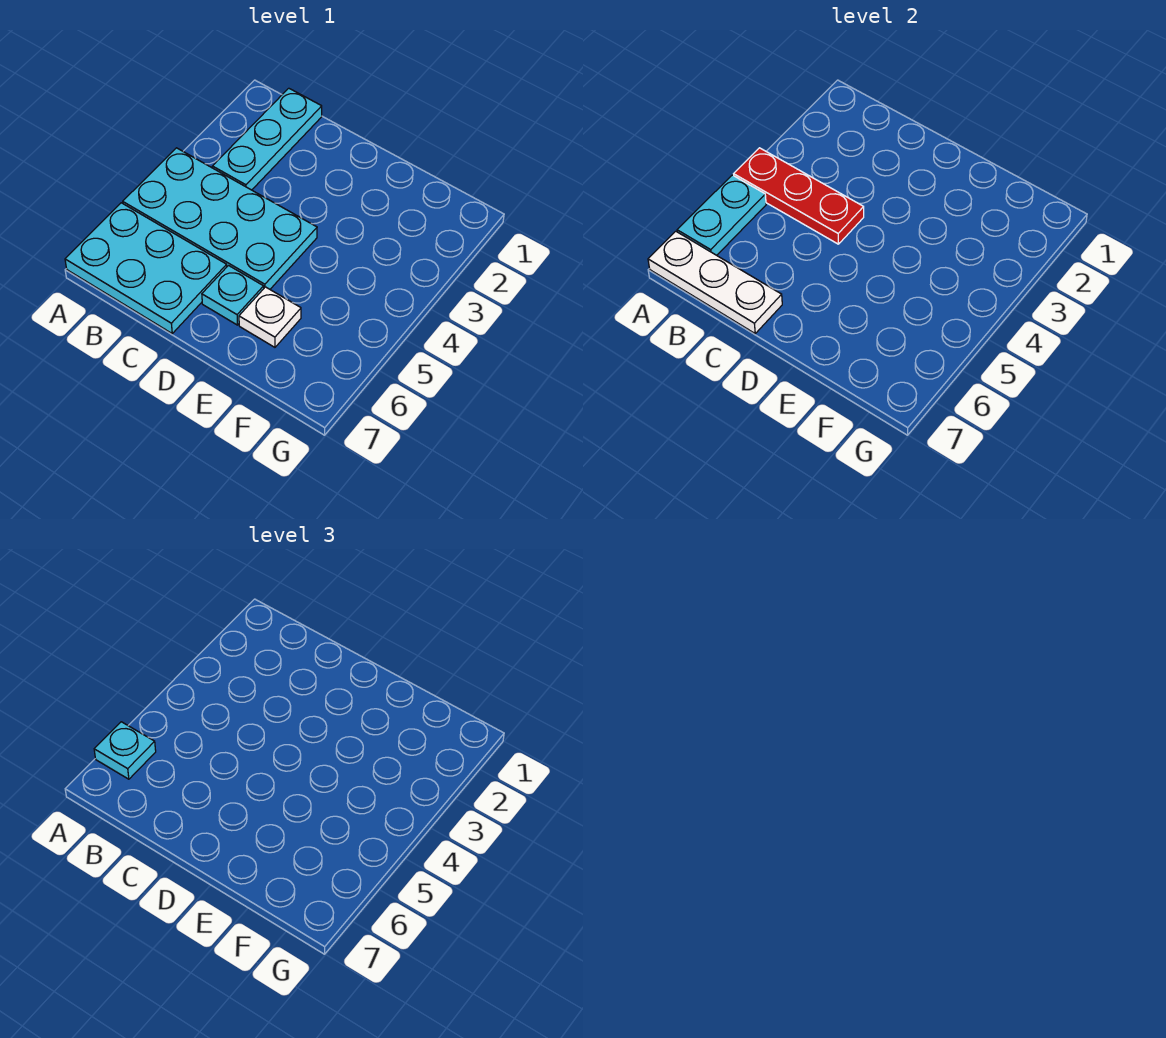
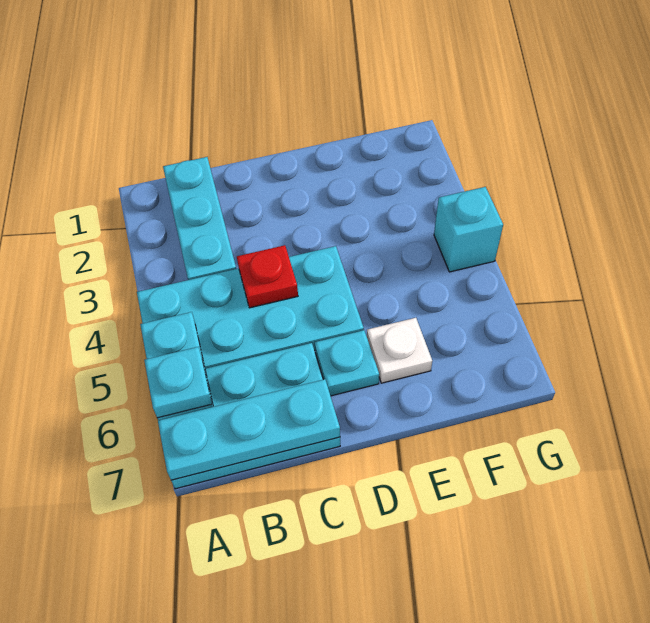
red 1x3 plate [734,148,864,244] -> red 1x1 plate [237,245,298,308]
white 1x3 plate [648,231,782,333] -> cyan 1x3 plate [158,379,340,480]
none -> cyan 1x1 brick [434,187,503,272]

